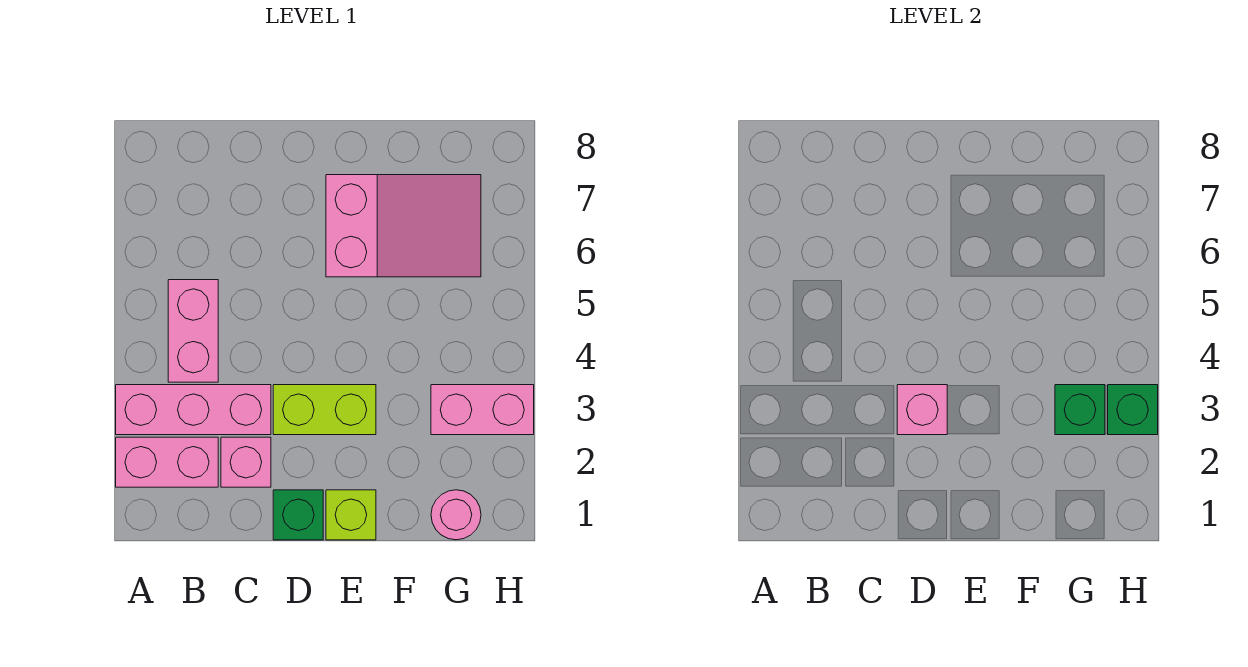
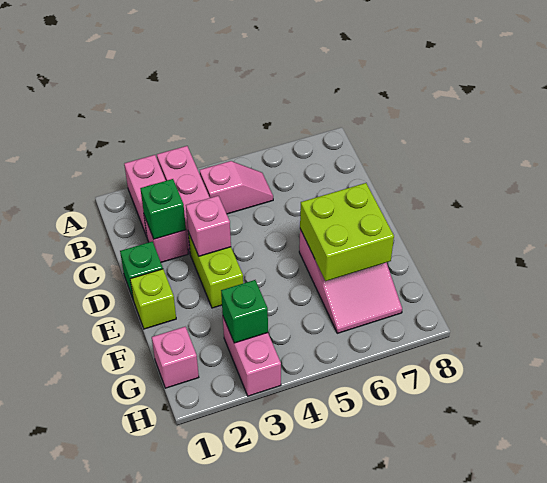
pink 1x2 brick [168,280,218,382] -> pink 1x2 slope [200,161,273,214]
none -> lime 2x2 brick [300,183,394,281]
pink 1x1 round brick [431,490,481,540] -> pink 1x1 brick [152,327,199,388]
green 1x1 brick [1108,385,1158,435] -> green 1x1 brick moved to [140,179,186,239]

